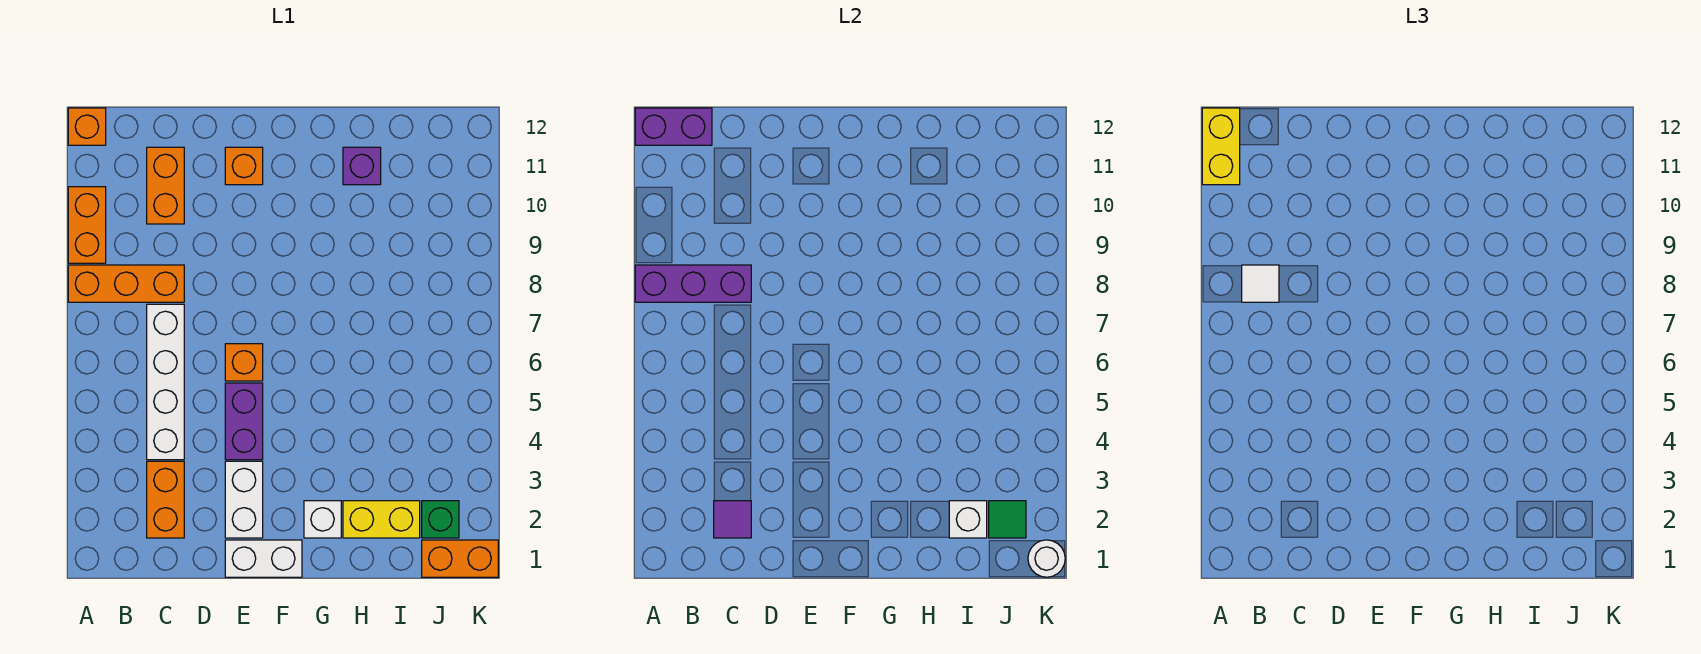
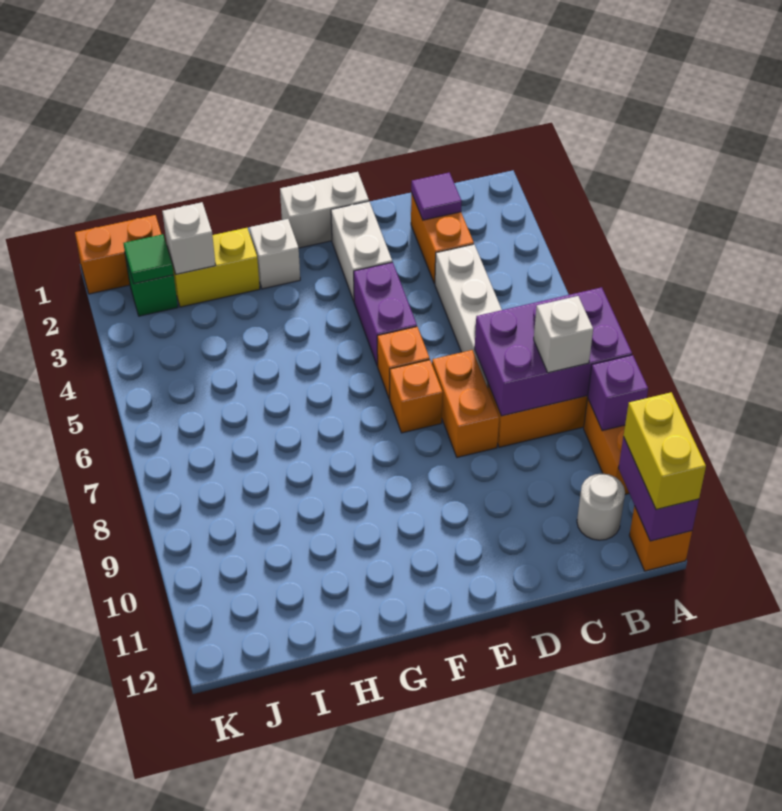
purple 1x3 brick [635,265,751,302] -> purple 2x3 brick [475,287,632,416]
purple 1x2 brick [635,108,712,145] -> purple 1x2 brick turned to [619,437,699,541]
white 1x1 tile [1242,265,1279,302] -> white 1x1 brick [534,296,593,373]
orange 1x2 brick [147,147,184,224] -> orange 1x2 brick moved to [432,350,499,457]
orange 1x1 brick [225,147,263,185] -> orange 1x1 brick moved to [390,360,443,433]
purple 1x1 brick [343,147,381,185] -> purple 1x1 brick moved to [588,355,648,431]
white 1x1 round brick [1028,540,1065,577] -> white 1x1 round brick moved to [577,473,625,540]

